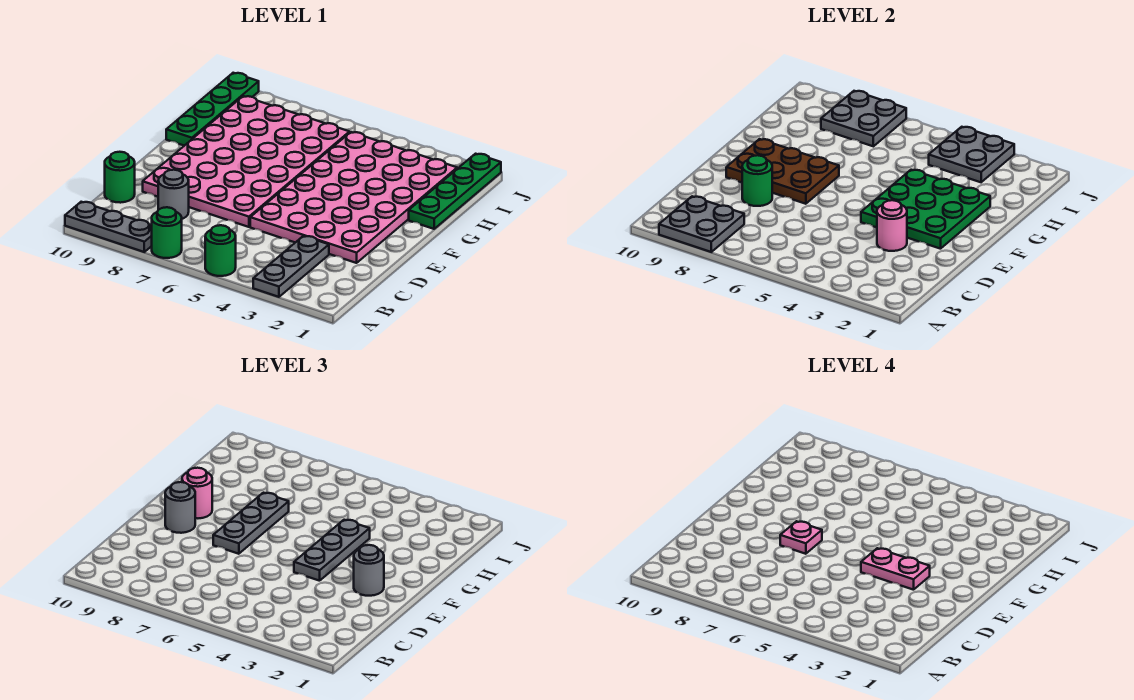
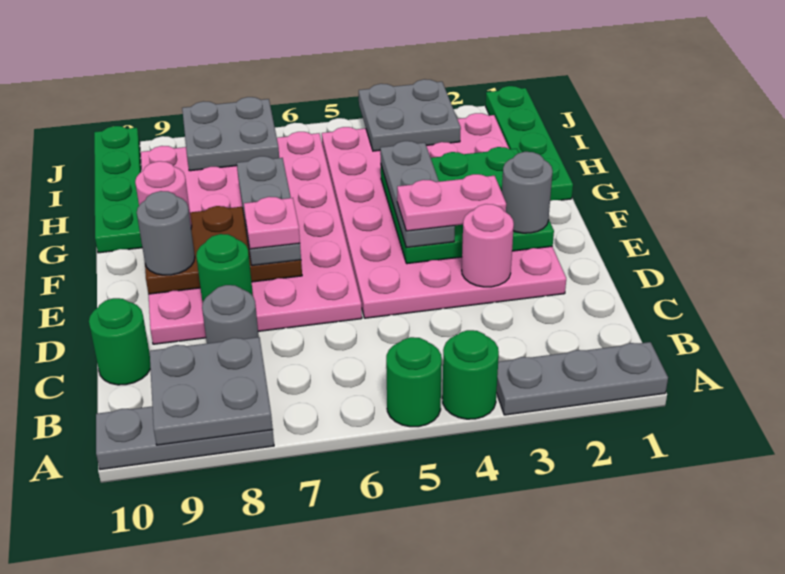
grey 1x3 plate [253,236,329,297] -> grey 1x3 plate turned to [497,342,668,415]
green 1x1 round brick [152,207,182,258] -> green 1x1 round brick moved to [442,330,499,419]

